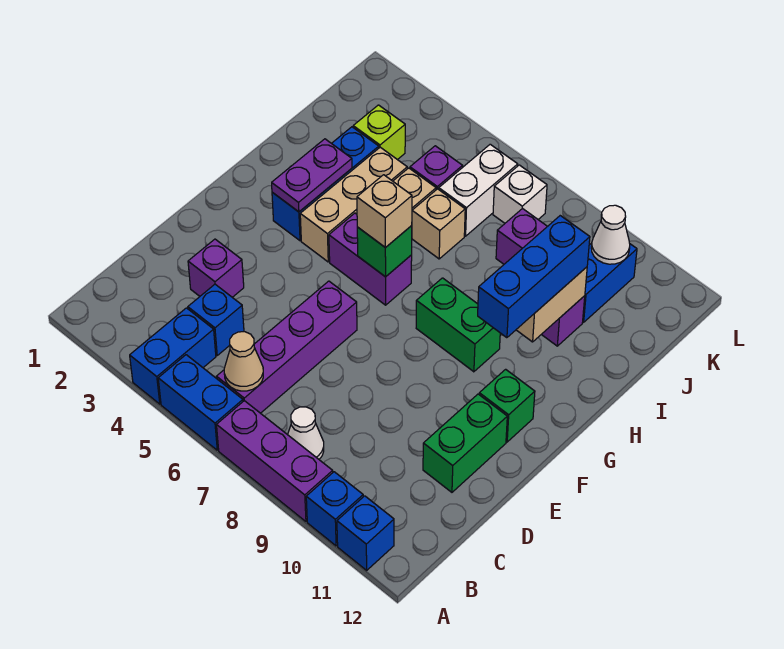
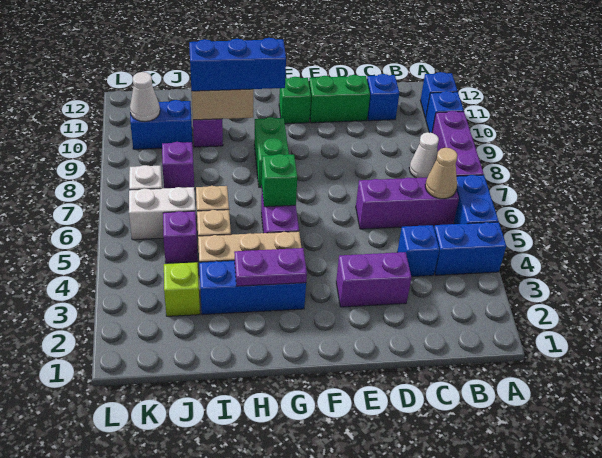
purple 1x4 brick [216,281,357,413] -> purple 1x3 brick [356,178,459,229]
none -> blue 1x1 brick [367,74,399,121]
purple 1x1 brick [188,239,244,297] -> purple 1x2 brick [336,252,411,307]
tan 1x1 brick [357,175,412,248] -> none

